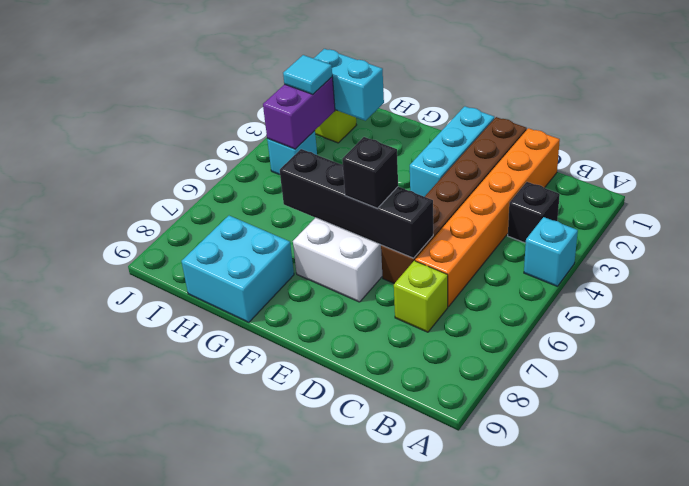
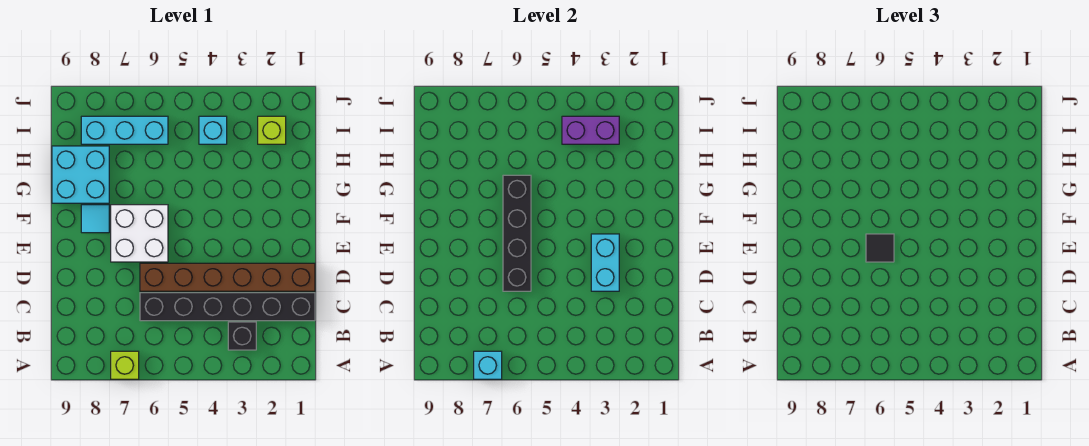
cyan 1x1 brick [524,217,578,286] -> cyan 1x1 brick moved to [474,351,502,379]
orange 1x6 brick [415,128,560,307] -> black 1x6 brick [140,293,315,321]
lime 1x1 brick [394,261,448,332] -> lime 1x1 brick moved to [111,351,139,379]
cyan 1x3 brick [410,106,494,197] -> cyan 1x3 brick moved to [81,116,168,144]
black 1x1 brick [342,137,398,208] -> black 1x1 tile [866,234,894,262]
cyan 1x2 brick [314,49,384,121] -> cyan 1x2 brick moved to [591,234,619,291]
cyan 1x1 tile [283,55,332,94] -> cyan 1x1 tile moved to [81,205,109,233]

